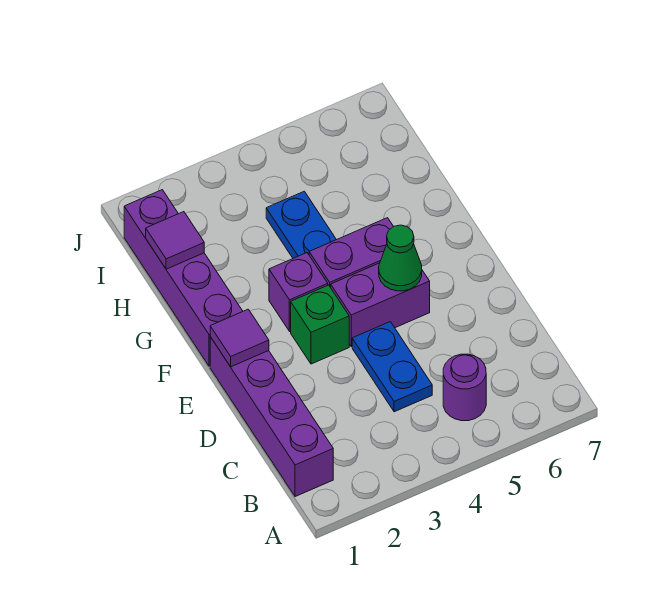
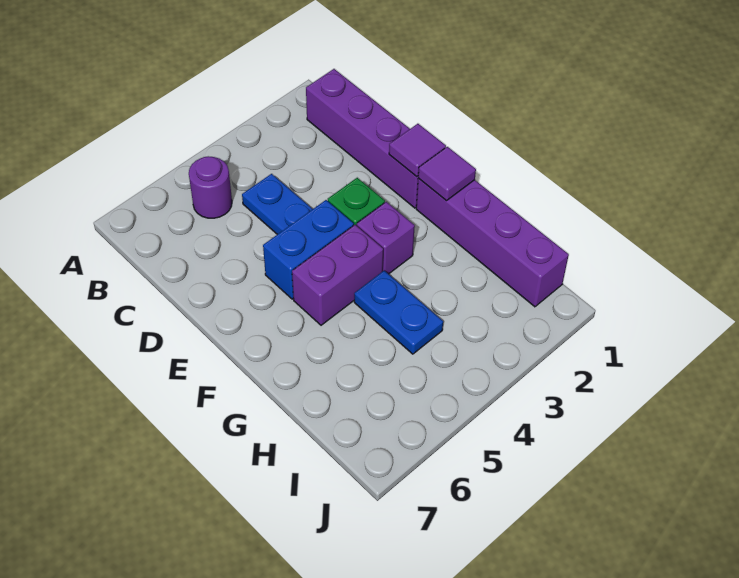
purple 1x2 brick [331,263,430,347] -> blue 1x2 brick [263,200,354,299]
green 1x1 cone [379,225,422,291] -> none
purple 1x1 tile [146,212,204,269] -> purple 1x1 tile moved to [418,147,476,201]

